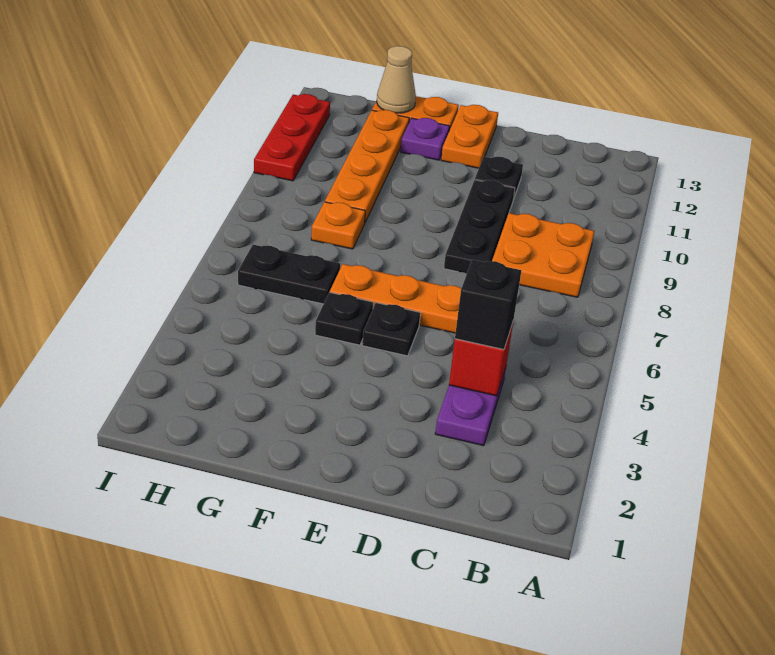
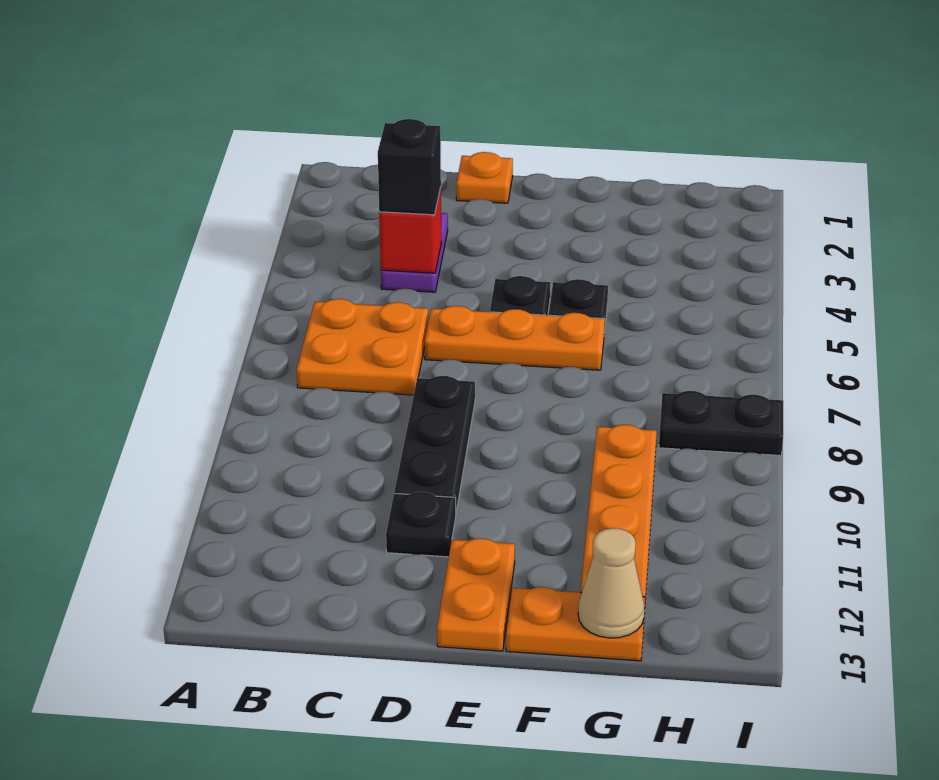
orange 2x2 plate [492,213,594,297] -> orange 2x2 plate moved to [297,299,428,395]
purple 1x1 plate [401,118,450,160] -> none
black 1x2 plate [238,245,340,304] -> black 1x2 plate moved to [659,391,783,456]
orange 1x1 plate [311,202,365,249] -> orange 1x1 plate moved to [456,152,513,203]
red 1x3 plate [254,94,330,181] -> none

